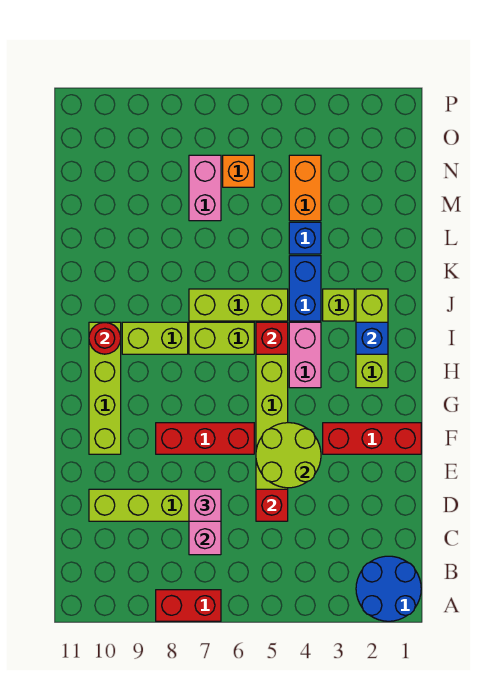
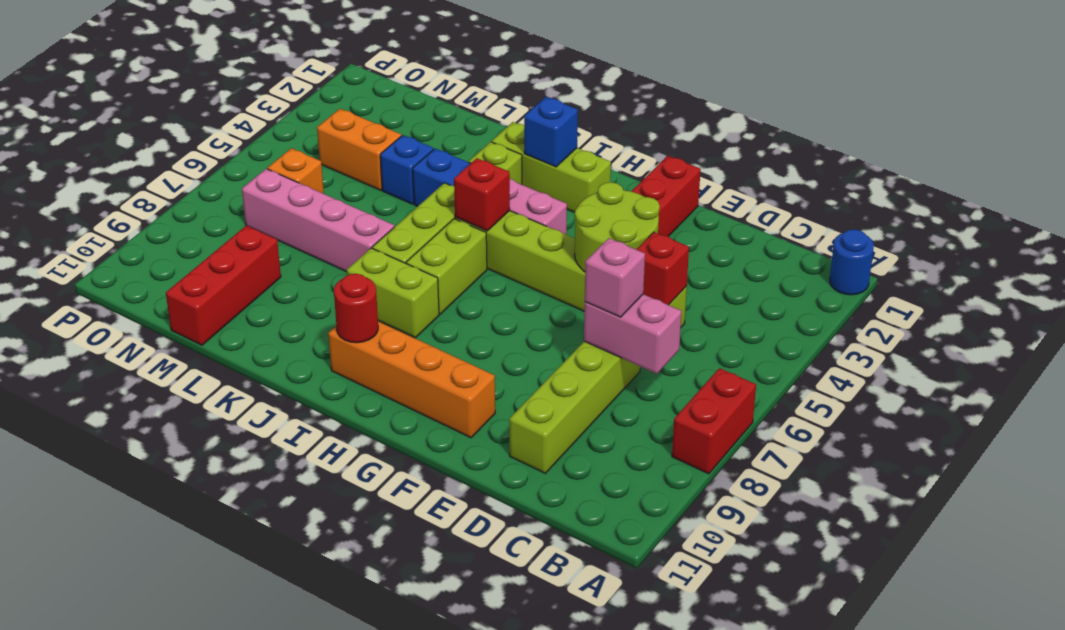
blue 2x2 round brick [356,556,421,621] -> blue 1x1 round brick [830,229,874,295]
red 1x3 brick [156,423,254,454] -> red 1x3 brick moved to [166,226,281,345]
lime 1x4 brick [89,322,121,454] -> orange 1x4 brick [328,321,495,438]
lime 1x2 brick [122,322,188,354] -> lime 1x2 brick turned to [347,248,439,338]
pink 1x2 brick [189,155,221,221] -> pink 1x4 brick [242,169,394,272]

